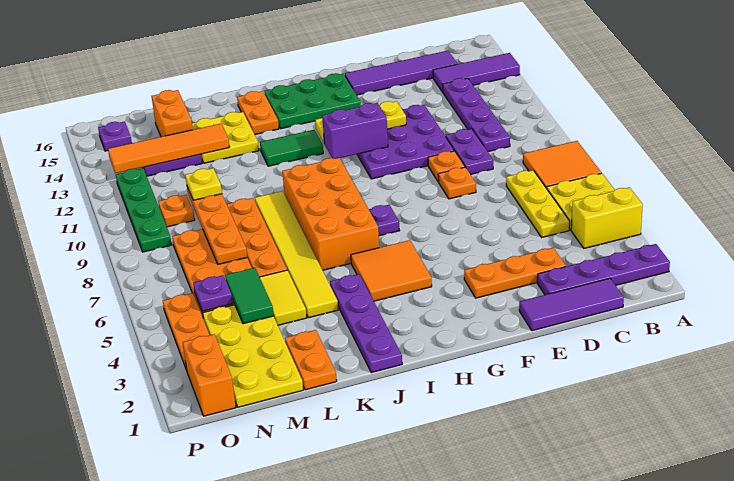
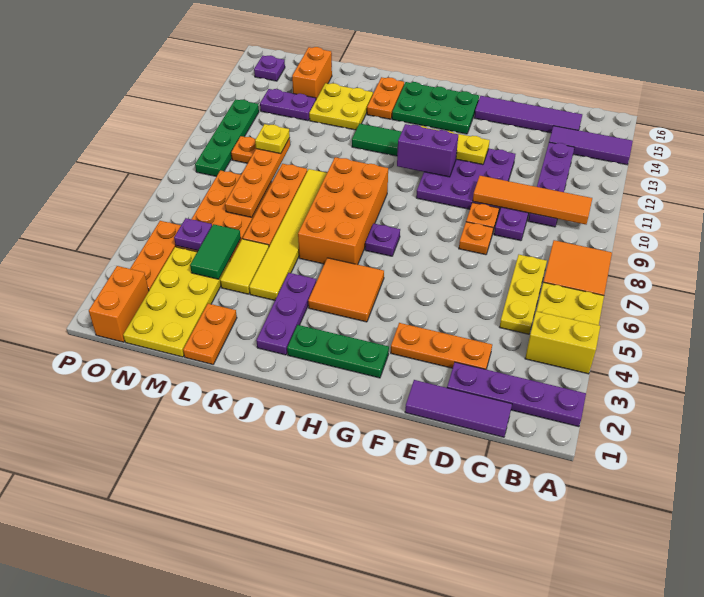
none -> green 1x3 plate [287,325,389,378]
purple 1x4 plate [330,274,402,373] -> purple 1x3 plate [256,273,316,355]
orange 1x4 tile [108,124,229,173] -> orange 1x4 tile moved to [473,176,592,224]

